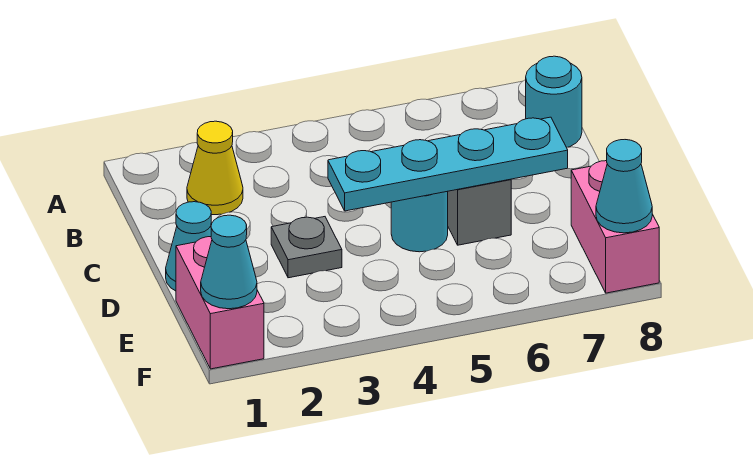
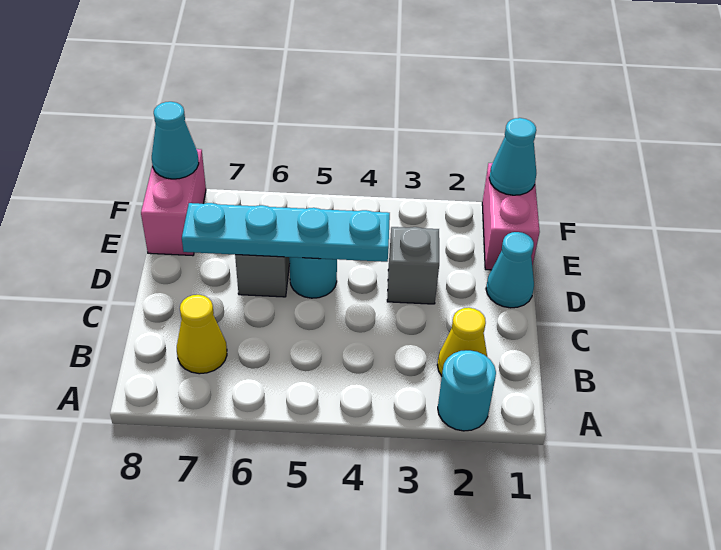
none -> yellow 1x1 cone [177,295,227,374]
cyan 1x1 round brick [526,56,582,147] -> cyan 1x1 round brick moved to [438,350,496,431]
grey 1x1 plate [271,217,342,278] -> grey 1x1 brick [387,227,439,304]

